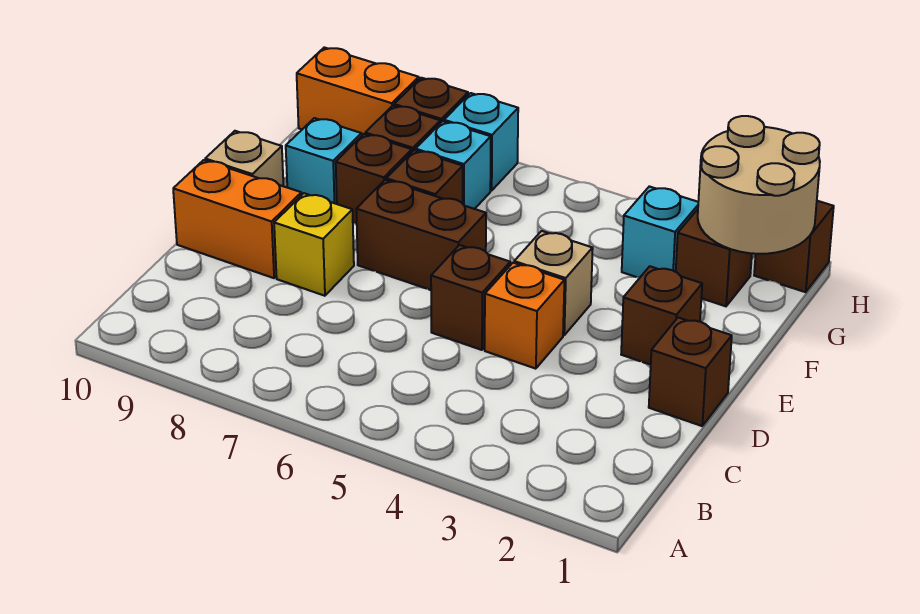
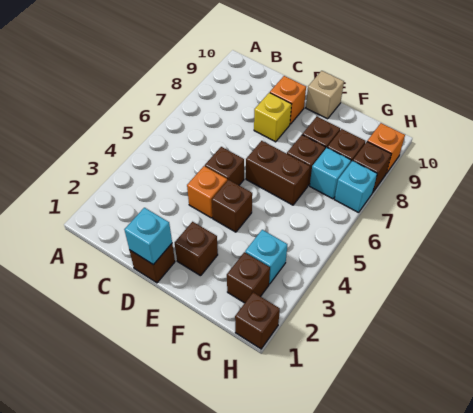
orange 1x2 brick [173,160,301,278] -> orange 1x1 brick [270,76,306,124]
tan 1x1 brick [514,231,593,335] -> brown 1x1 brick [212,180,252,232]
brown 1x2 brick [356,180,486,290] -> brown 1x2 brick turned to [246,141,310,205]
cyan 1x1 brick [286,118,362,204] -> cyan 1x1 brick moved to [124,208,172,265]
tan 2x2 round brick [698,116,820,254] -> none
orange 1x2 brick [297,47,419,135] -> orange 1x1 brick [367,123,405,173]

